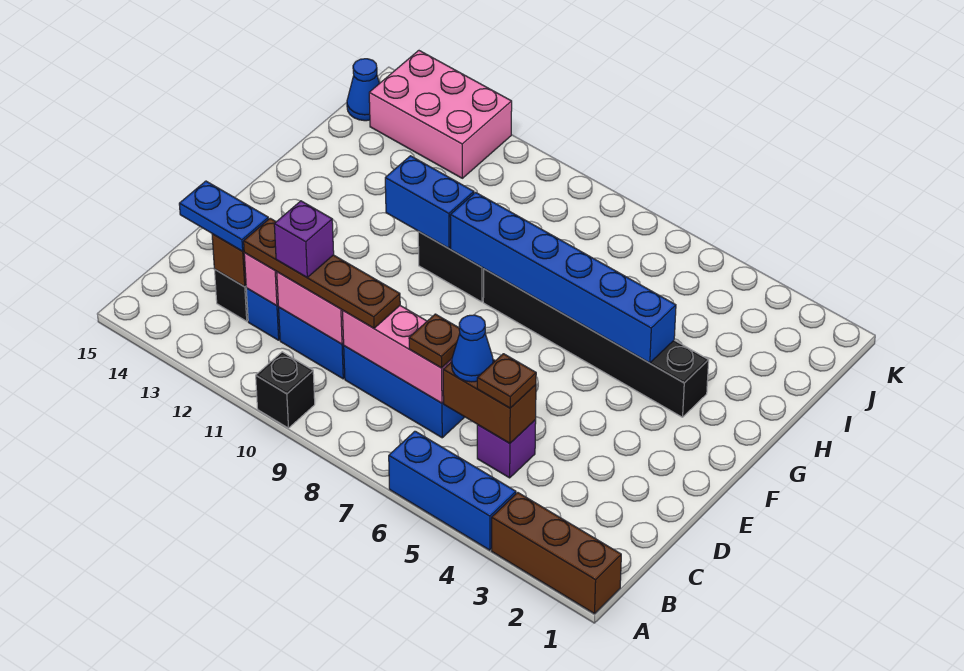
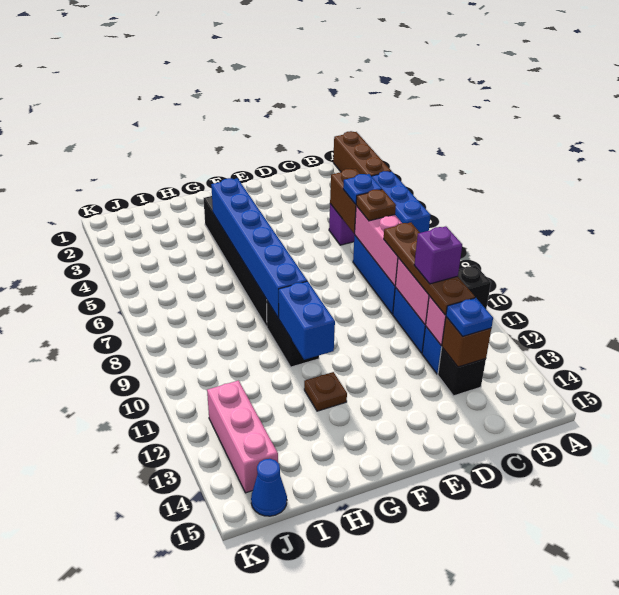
brown 1x1 plate [477,354,536,408] -> brown 1x1 plate moved to [304,372,347,411]
blue 1x1 cone [452,315,493,382] -> blue 1x1 plate [343,174,382,204]
blue 1x2 plate [179,181,268,251] -> blue 1x1 plate [446,298,493,336]
pink 2x3 brick [369,51,512,178] -> pink 1x3 brick [207,381,278,493]

